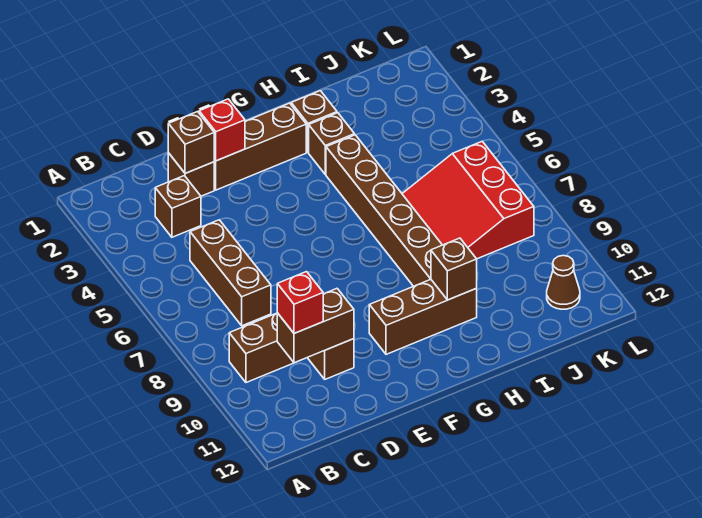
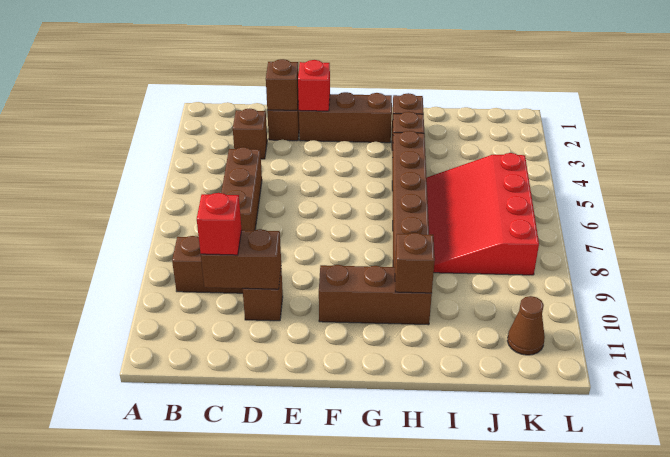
red 3x3 slope [402,141,534,259] -> red 3x4 slope [427,153,539,275]

